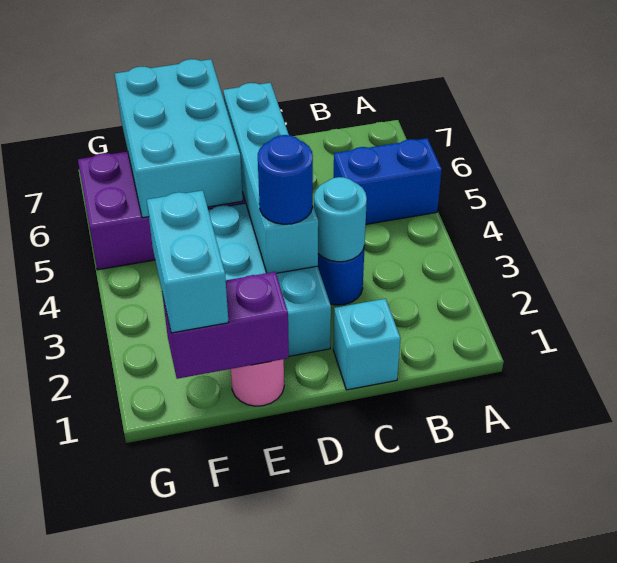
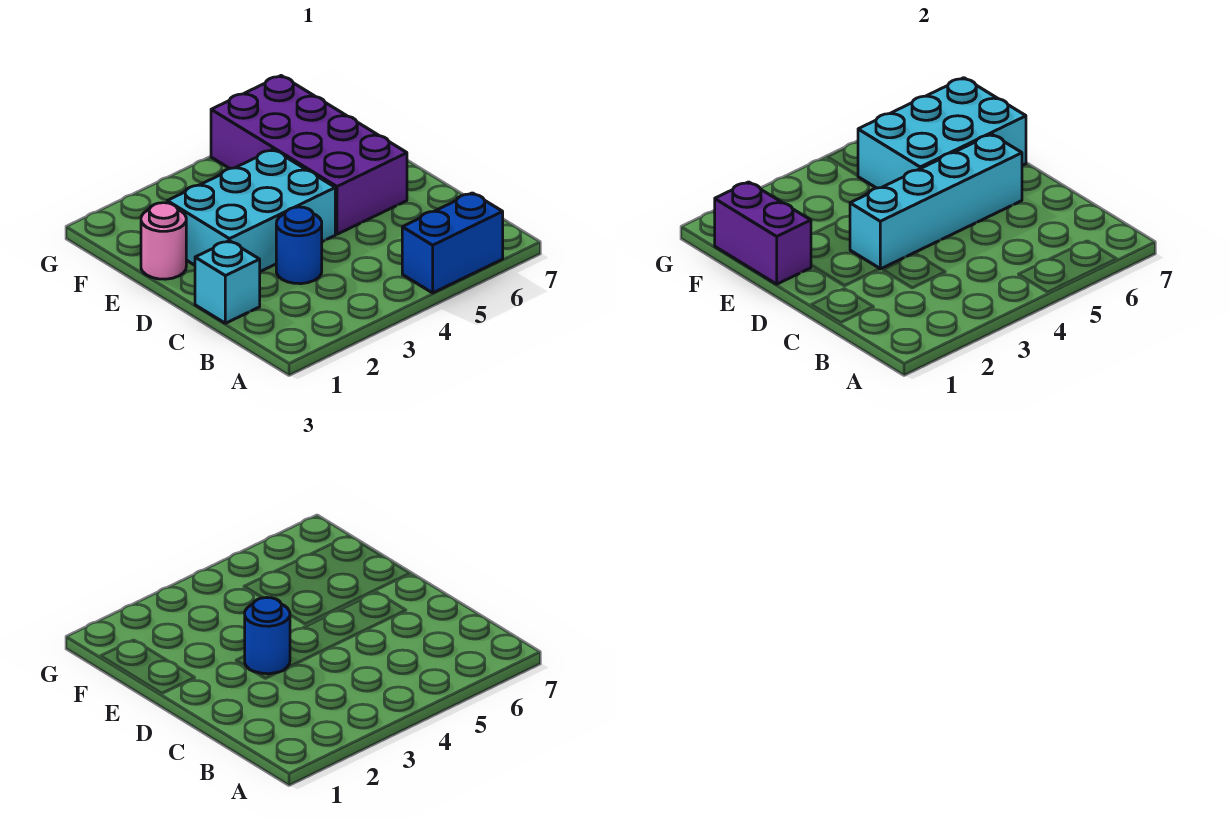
blue 1x2 brick [334,138,442,224] -> blue 1x2 brick turned to [402,193,503,293]
cyan 1x1 round brick [314,177,367,262] -> none
cyan 1x2 brick [147,190,228,333] -> none

